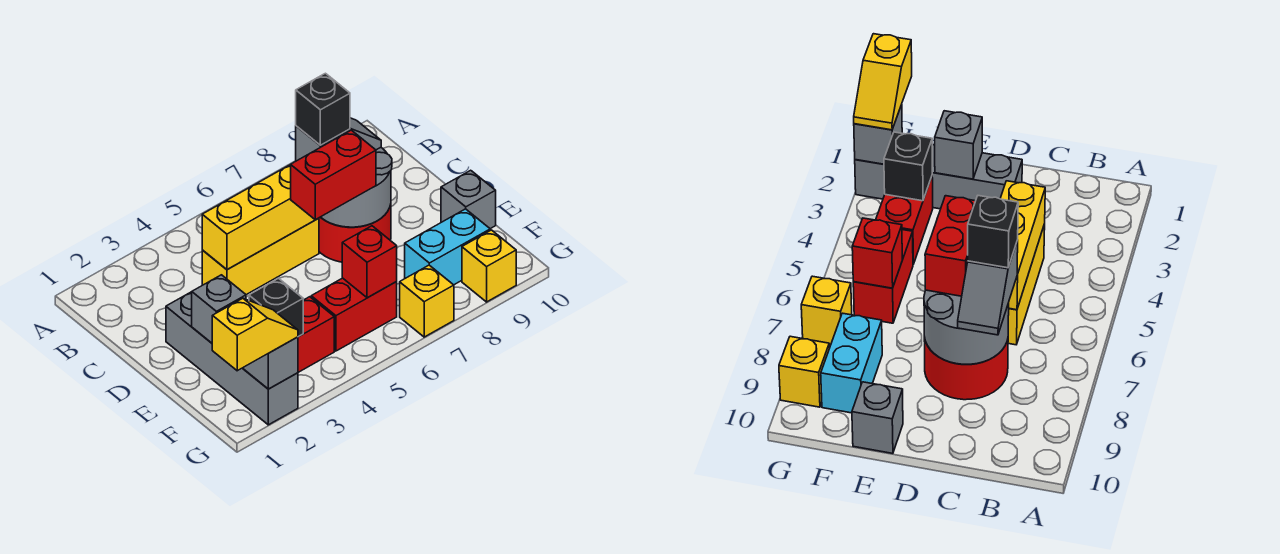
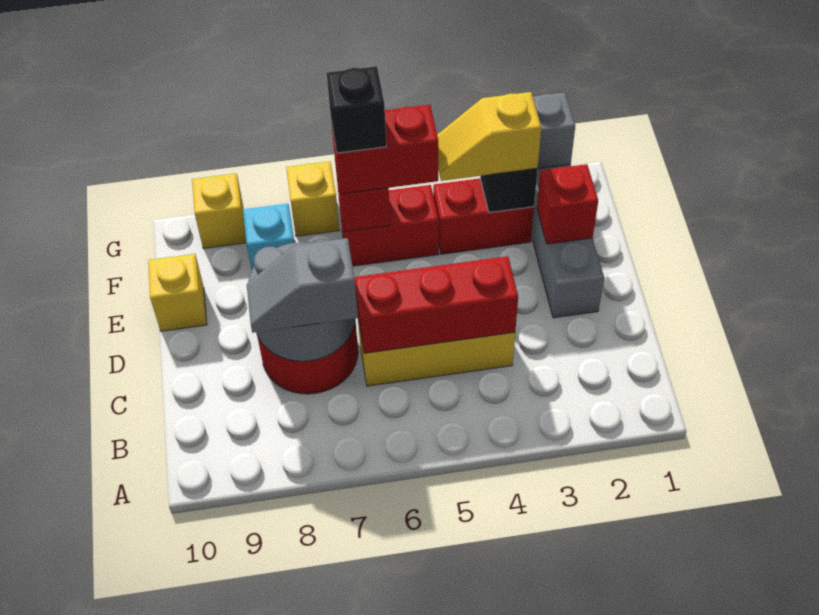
yellow 1x3 brick [202,165,315,270] -> red 1x3 brick [354,256,518,353]
black 1x1 brick [296,73,350,145] -> black 1x1 brick moved to [327,66,386,153]
red 1x2 brick [291,130,376,220] -> red 1x2 brick moved to [331,105,438,194]
grey 1x1 brick [192,275,246,343] -> red 1x1 brick [537,164,598,244]
grey 1x1 brick [441,170,496,229] -> yellow 1x1 brick [148,254,207,331]
cyan 1x2 brick [405,209,490,285] -> cyan 1x1 brick [243,203,294,269]
yellow 1x2 slope [212,298,298,371] -> yellow 1x2 slope moved to [437,92,541,181]

